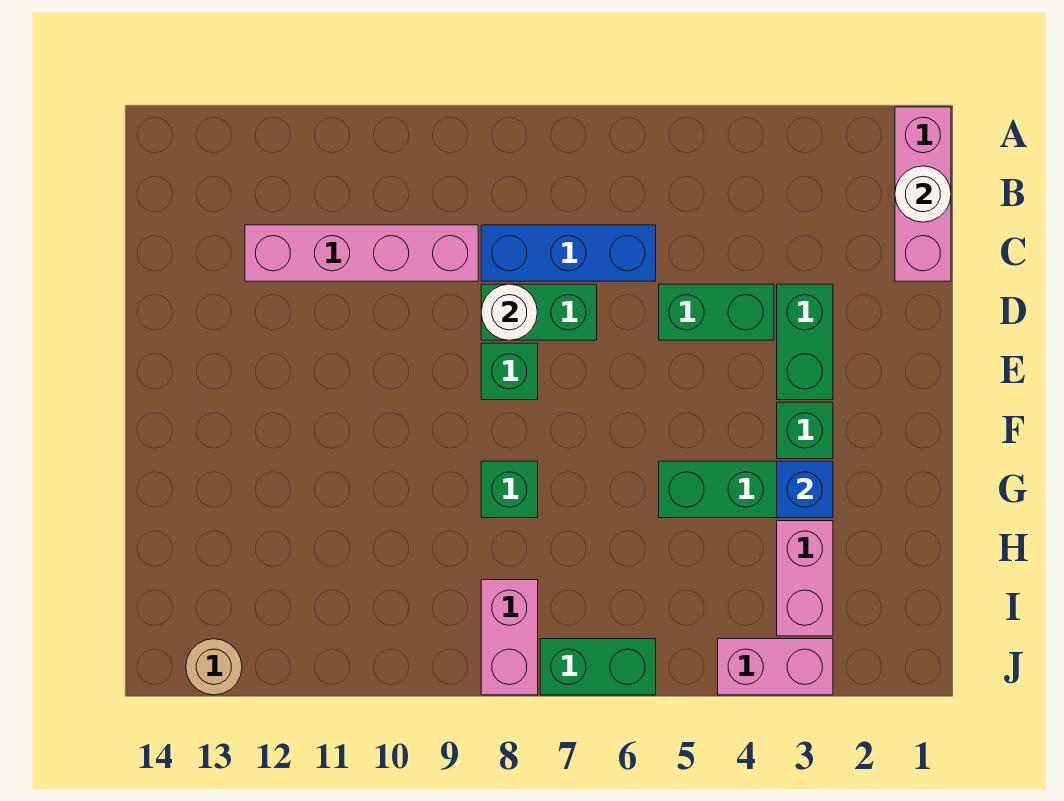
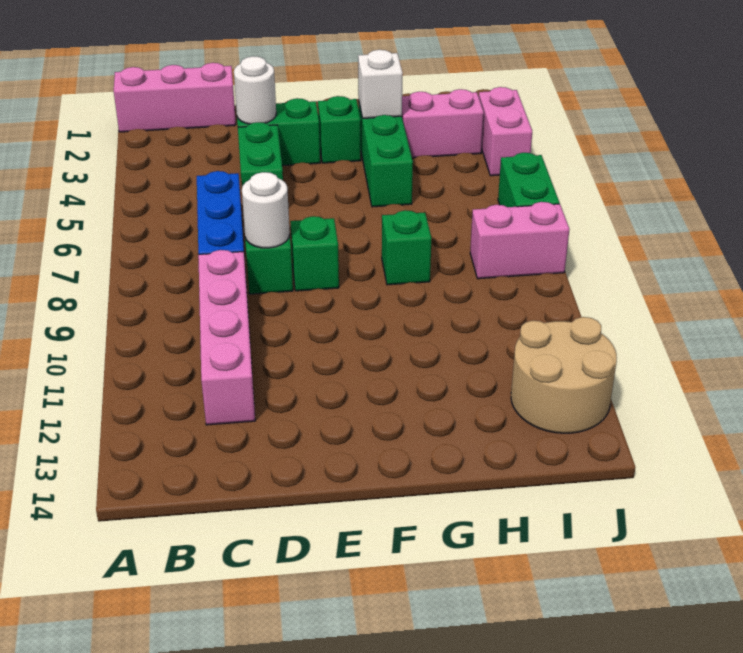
white 1x1 round brick [895,166,951,222] -> white 1x1 round brick moved to [234,56,276,124]
blue 1x1 brick [777,461,833,518] -> white 1x1 brick [358,50,403,118]
tan 1x1 round brick [186,639,242,695] -> tan 2x2 round brick [511,317,617,433]

